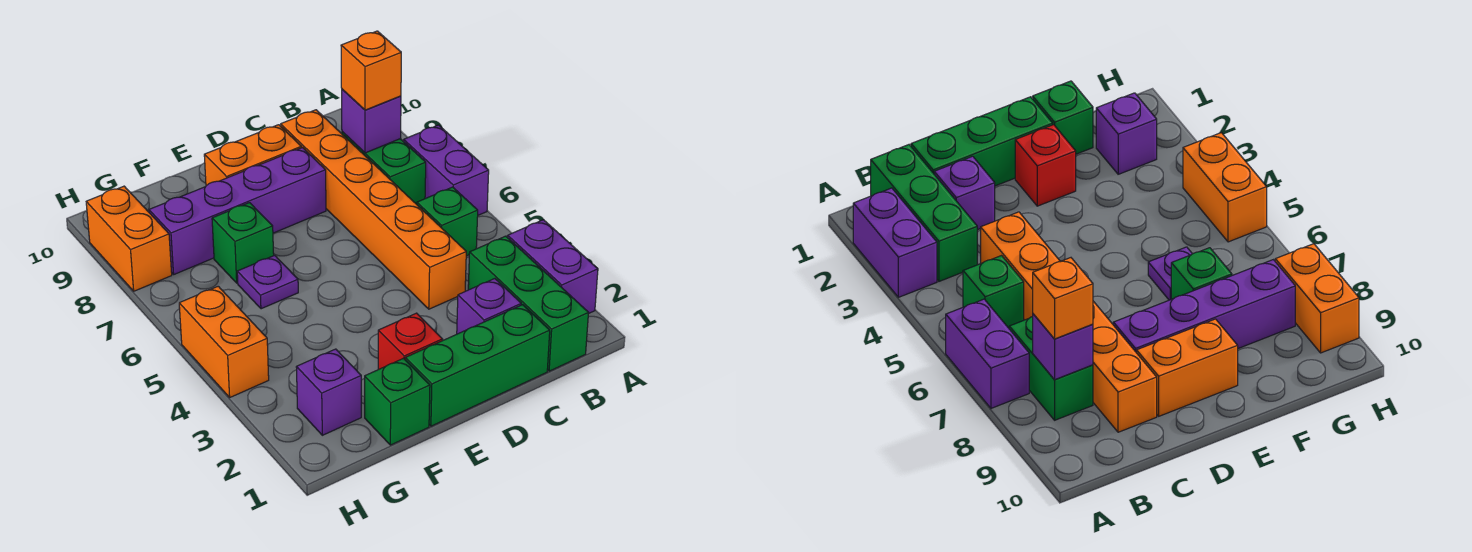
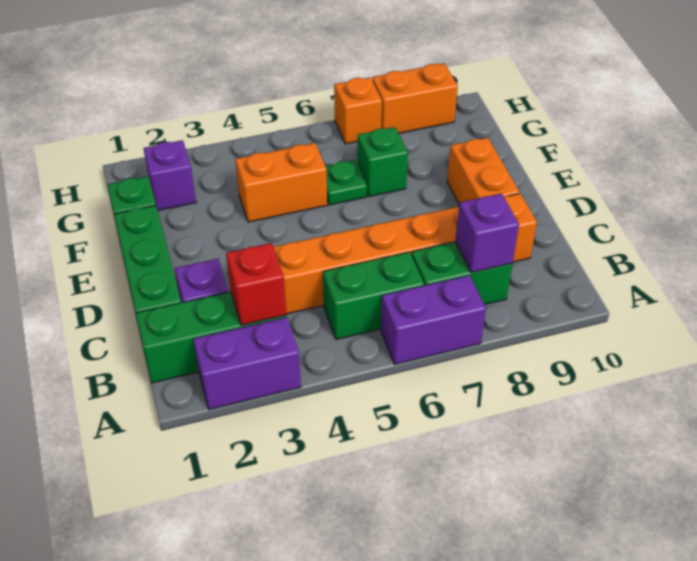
green 1x1 brick [417,187,478,256] -> green 1x2 brick [323,252,424,340]
orange 1x1 brick [341,31,401,110] -> orange 1x1 brick moved to [334,77,382,144]
purple 1x4 brick [149,148,326,274] -> none
red 1x1 brick [378,313,442,369] -> red 1x1 brick moved to [226,243,286,325]
purple 1x1 plate [237,255,298,309] -> green 1x1 plate [325,160,367,205]
orange 1x2 brick [179,286,269,397] -> orange 1x2 brick moved to [235,143,327,222]

